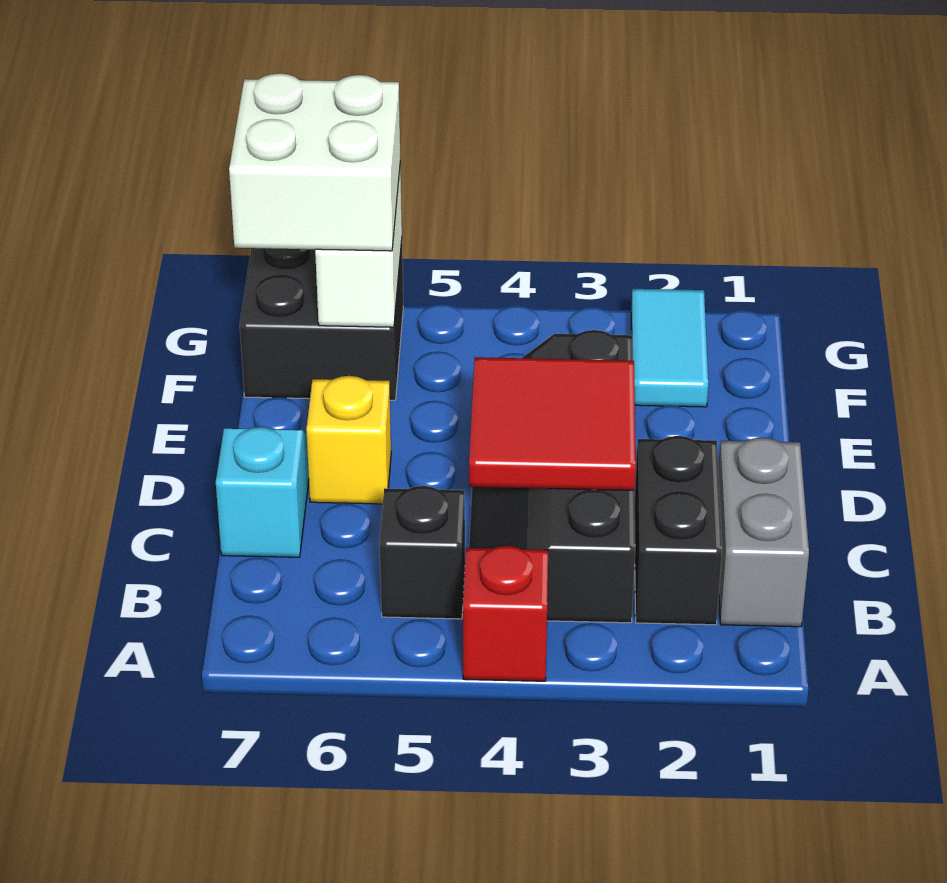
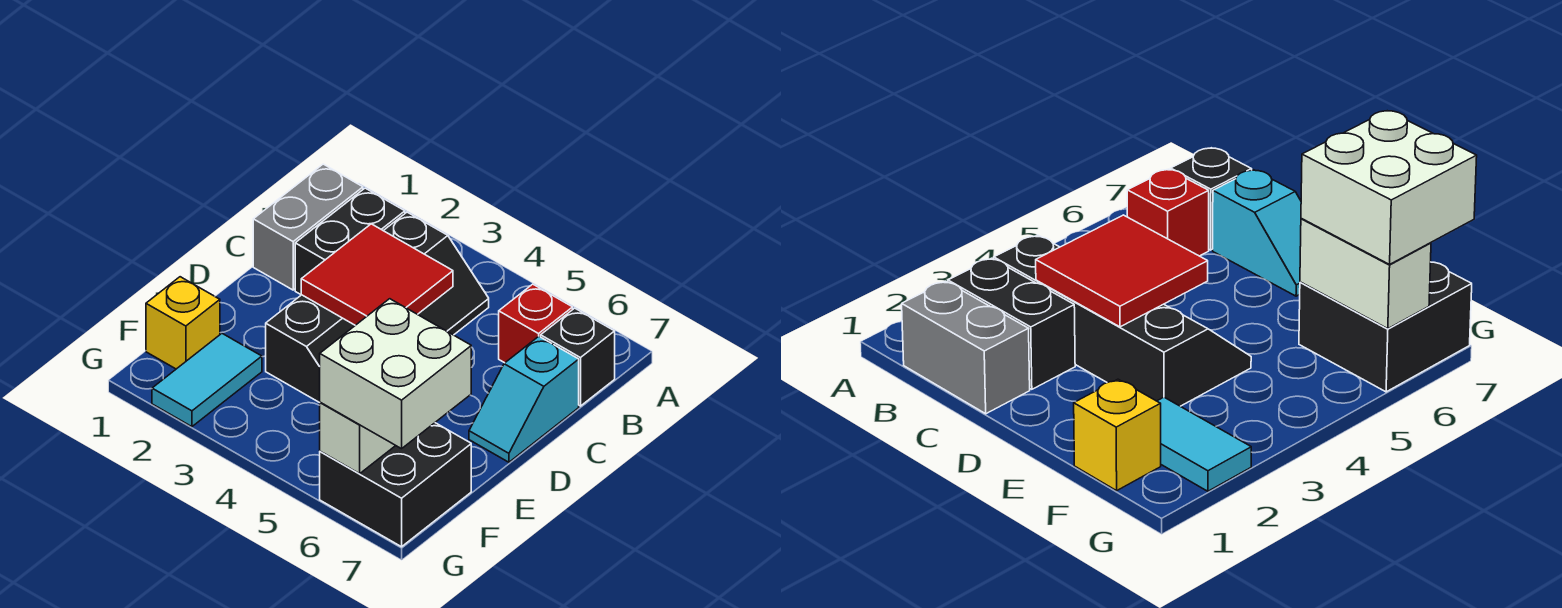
red 1x1 brick [463,546,548,681] -> red 1x1 brick moved to [499,284,573,363]
black 1x1 brick [380,486,465,619] -> black 1x1 brick moved to [541,308,615,406]
yellow 1x1 brick [306,376,391,504] -> yellow 1x1 brick moved to [146,277,220,369]

